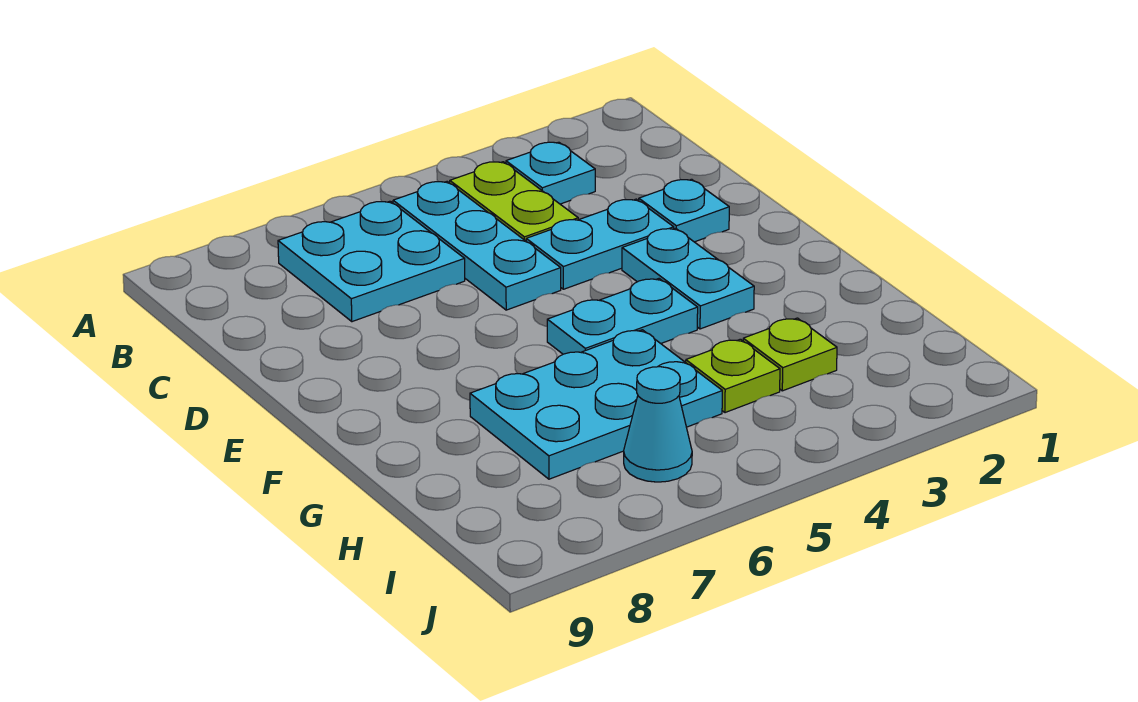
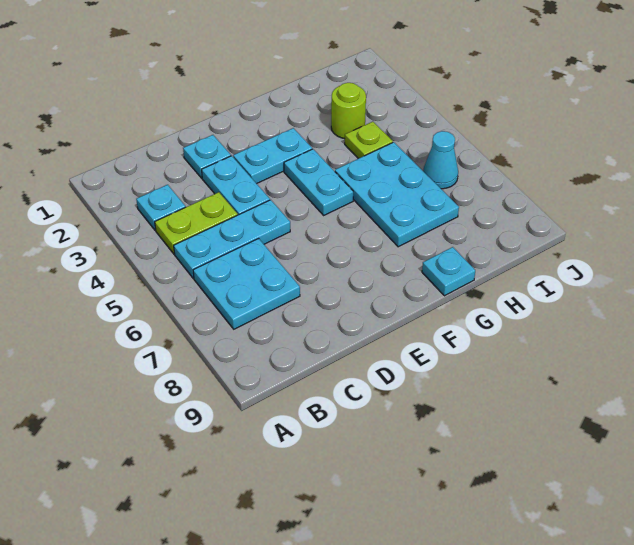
none -> cyan 1x1 plate [422,247,475,296]
lime 1x1 plate [743,318,837,391] -> lime 1x1 round brick [331,83,366,139]

